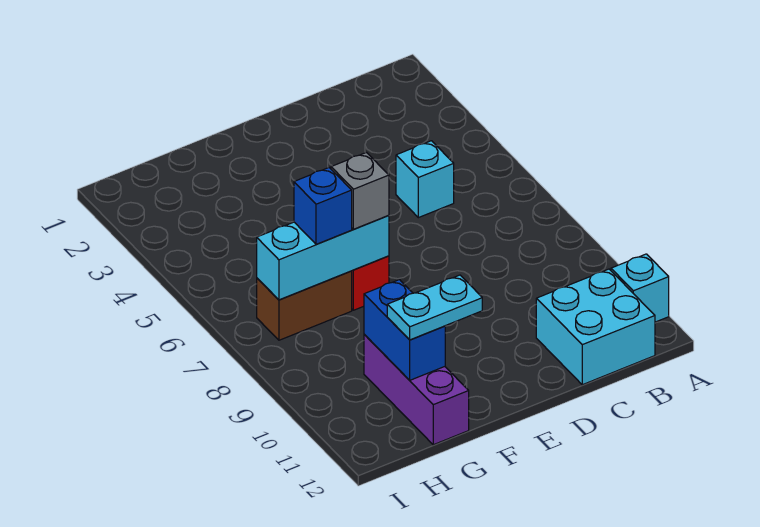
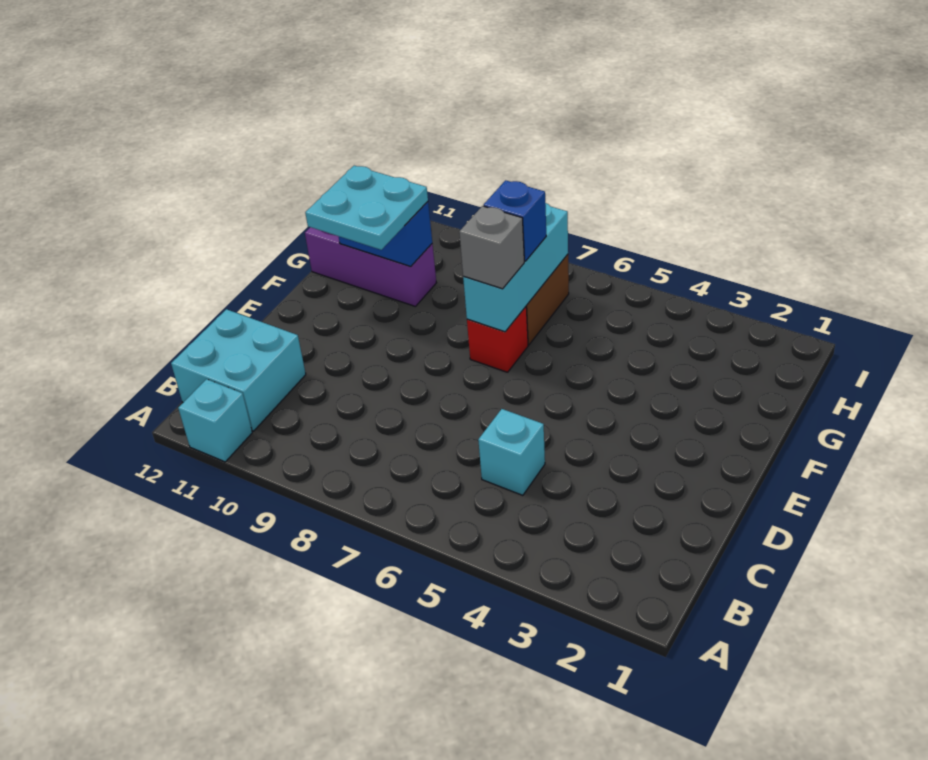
cyan 1x2 plate [387,275,482,340] -> cyan 2x2 plate [305,166,428,250]

